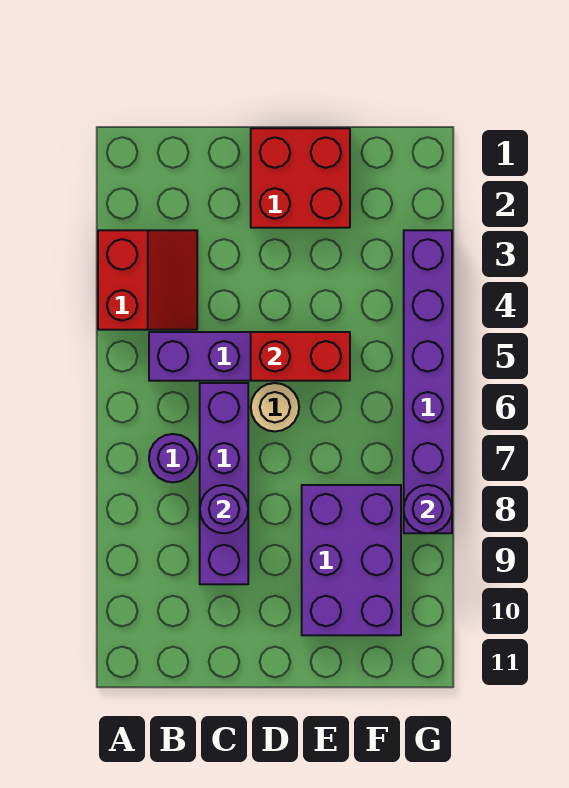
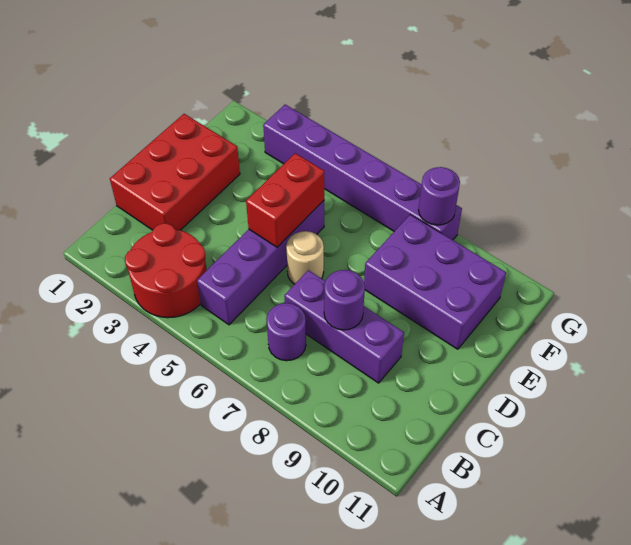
red 2x2 slope [98,230,197,330] -> red 2x2 round brick [125,223,207,318]
purple 1x4 brick [200,383,248,584] -> purple 1x3 brick [284,270,404,383]
red 2x2 brick [251,128,350,228] -> red 2x3 brick [110,114,240,230]

